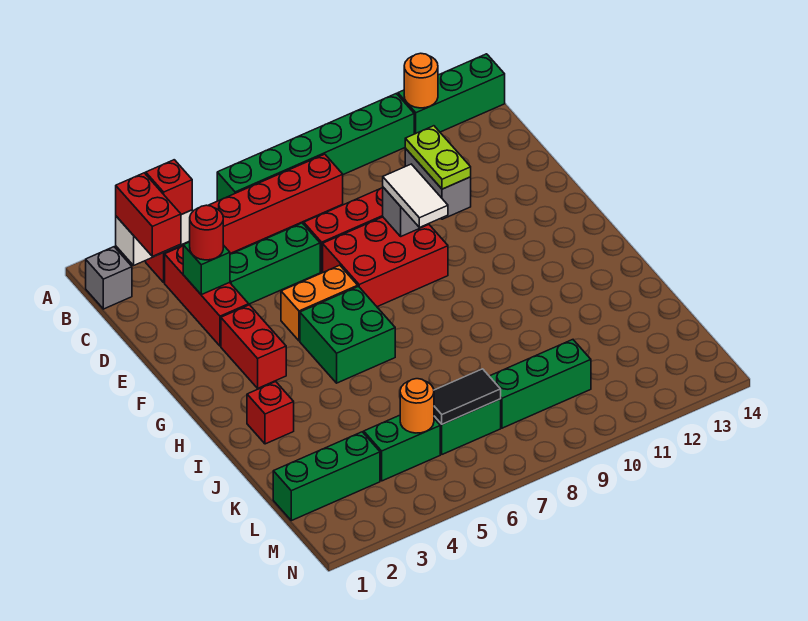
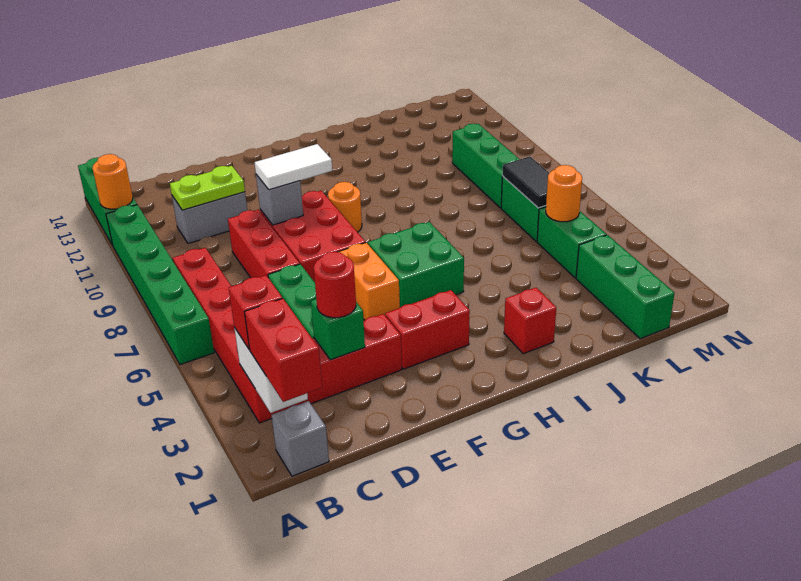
red 1x2 brick [116,173,181,256] -> red 1x2 brick turned to [245,298,322,402]
none -> orange 1x1 round brick [328,182,362,232]

